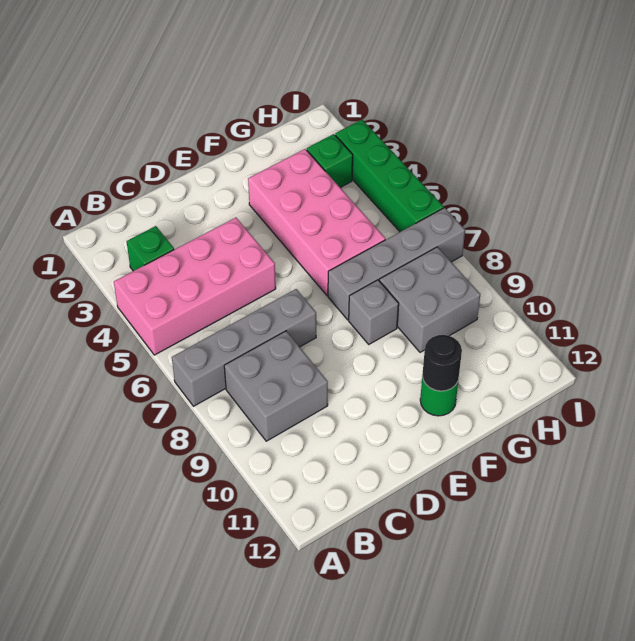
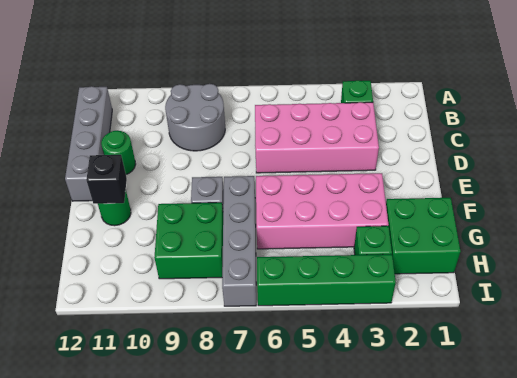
pink 2x4 brick [114,218,276,355] -> pink 2x4 brick turned to [255,102,379,173]
grey 1x4 brick [172,289,316,406] -> grey 1x4 brick moved to [65,86,112,201]
grey 2x2 brick [224,331,328,441] -> grey 2x2 round brick [165,84,225,151]
none -> green 1x1 round brick [101,131,136,174]
black 1x1 round brick [422,335,462,391] -> black 1x1 brick [86,155,127,204]
none -> green 2x2 brick [386,198,461,274]
grey 2x2 brick [379,247,480,352] -> green 2x2 brick [154,203,223,279]

